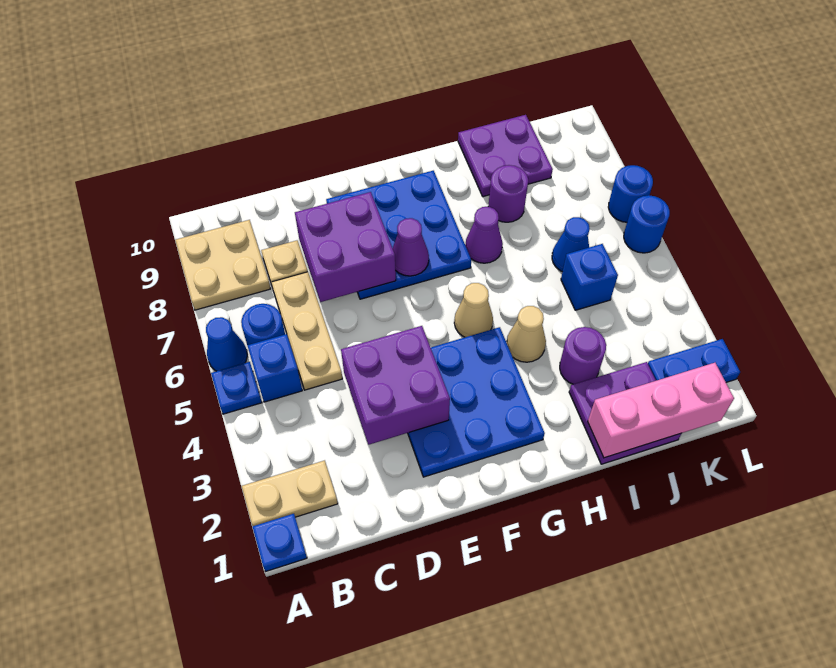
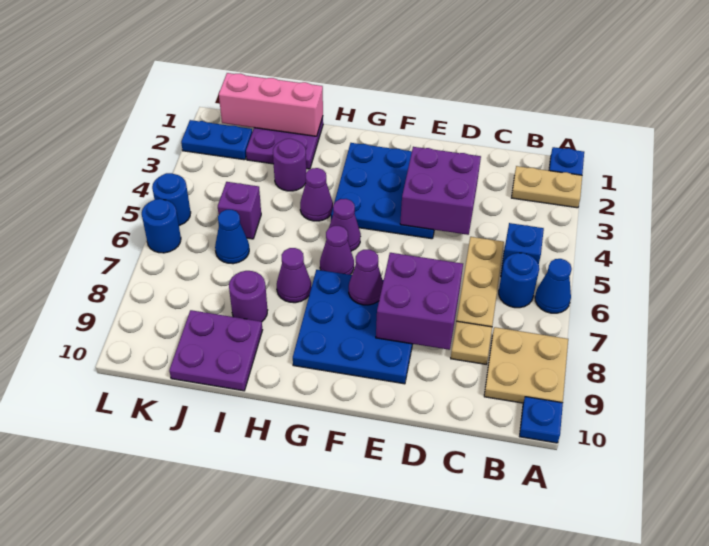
blue 1x1 plate [211,362,262,414] -> blue 1x1 plate moved to [520,397,563,443]
tan 1x1 cone [454,283,493,337] -> purple 1x1 cone [329,199,361,251]
none -> purple 1x1 cone [320,226,354,275]
tan 1x1 cone [507,306,546,362] -> purple 1x1 cone [300,168,333,221]
blue 1x1 brick [561,244,618,310] -> purple 1x1 brick [218,182,261,239]
blue 1x1 round brick [608,165,653,222] -> blue 1x1 round brick moved to [152,173,191,226]

